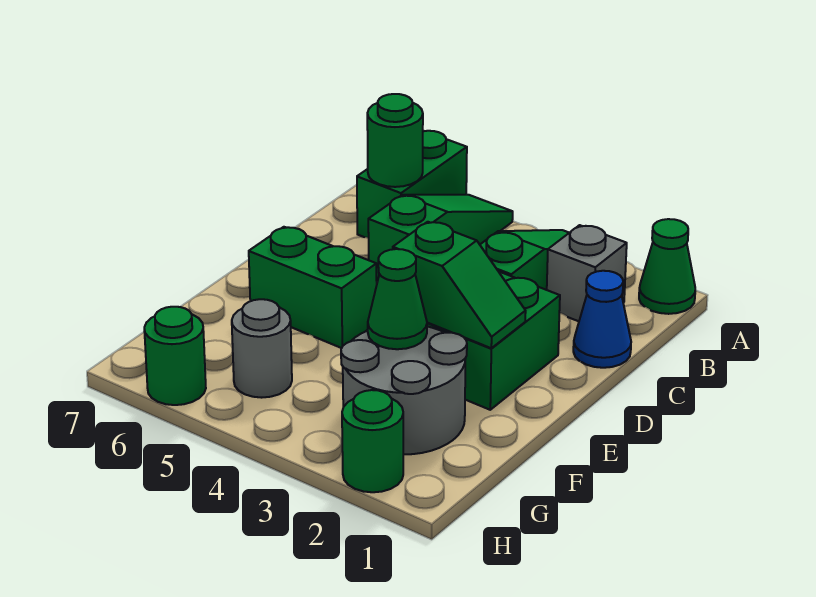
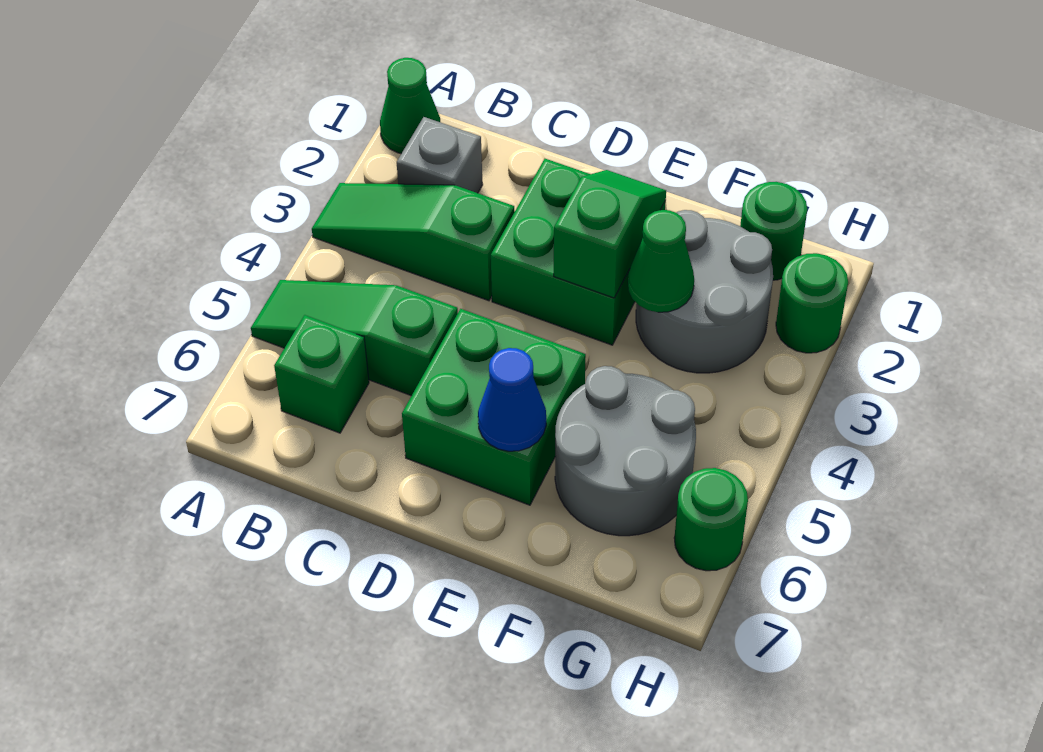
green 1x2 brick [357,131,467,238] -> green 1x1 brick [274,315,369,433]
green 1x1 round brick [367,94,423,187] -> green 1x1 round brick moved to [740,182,807,280]
blue 1x1 cone [573,271,631,368] -> blue 1x1 cone moved to [478,348,546,451]
green 1x2 brick [249,227,377,348] -> green 2x2 brick [402,309,586,505]
grey 1x1 round brick [232,299,292,398] -> grey 2x2 round brick [555,366,696,536]

